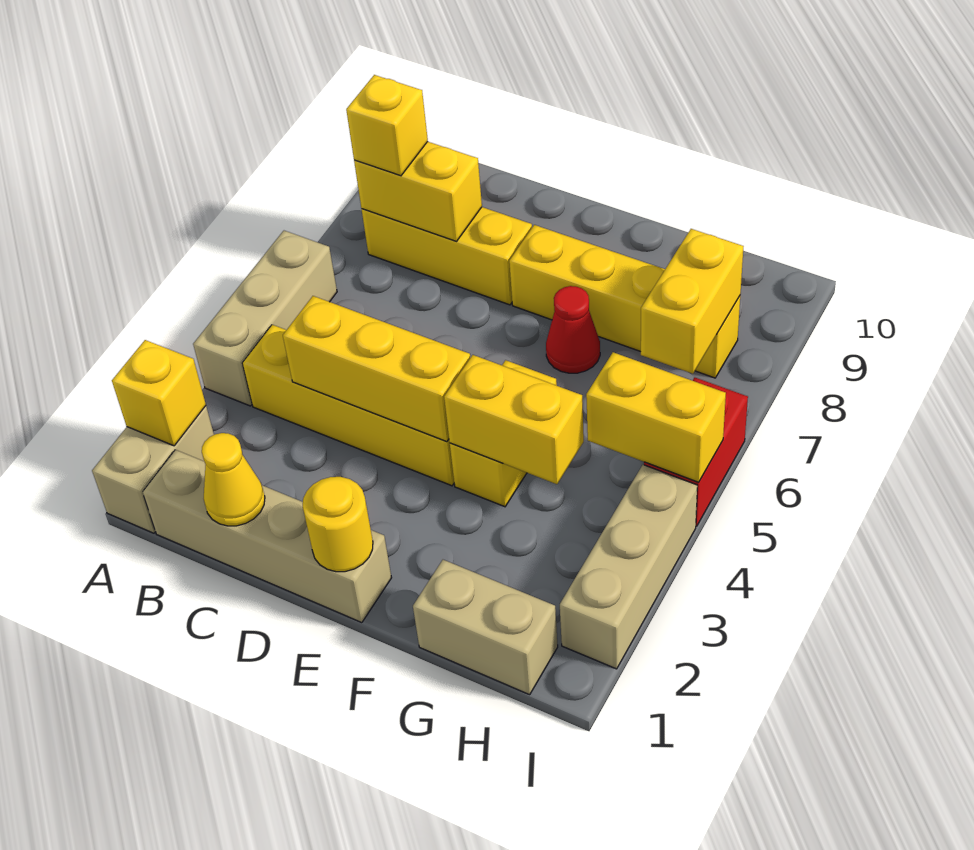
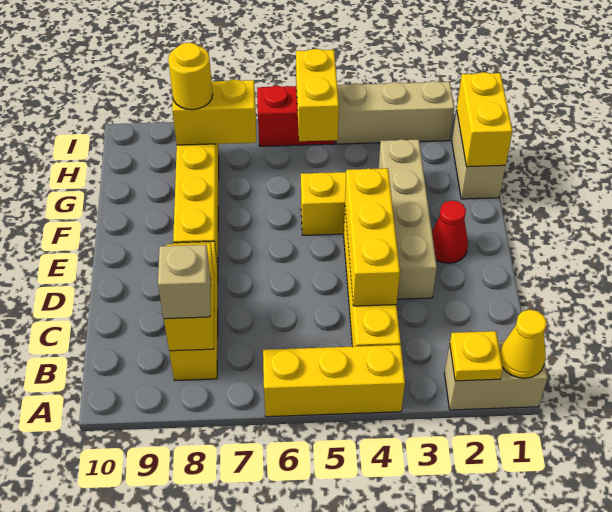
yellow 1x1 brick [112,340,206,446] -> yellow 1x1 plate [450,331,503,381]
tan 1x3 brick [193,231,337,406] -> yellow 1x3 brick [263,345,405,417]
tan 1x4 brick [143,450,392,623] -> tan 1x4 brick moved to [378,139,437,299]
yellow 1x1 brick [346,75,428,176] -> tan 1x1 brick [158,245,211,319]
yellow 1x1 cone [202,433,265,526] -> yellow 1x1 cone moved to [500,310,547,378]
yellow 1x1 round brick [303,477,373,572] -> yellow 1x1 round brick moved to [168,43,213,110]
yellow 1x2 brick [444,355,584,484] -> yellow 1x2 brick moved to [457,72,513,167]
red 1x1 cone [546,286,600,373] -> red 1x1 cone moved to [432,200,468,263]

